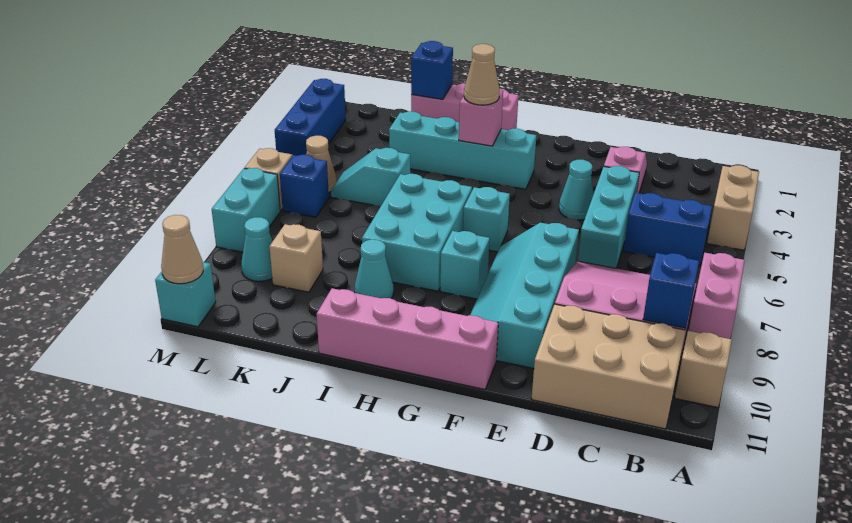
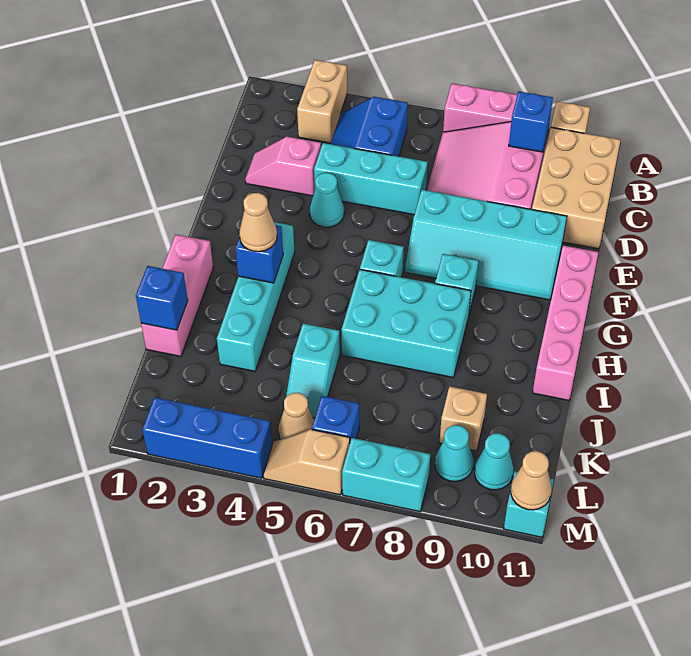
tan 1x2 brick [707,165,759,250] -> tan 1x2 brick turned to [297,60,347,143]
pink 1x1 brick [459,91,503,146] -> blue 1x1 brick [235,225,283,283]
cyan 1x1 cone [355,239,394,298] -> cyan 1x1 cone moved to [475,433,513,490]

